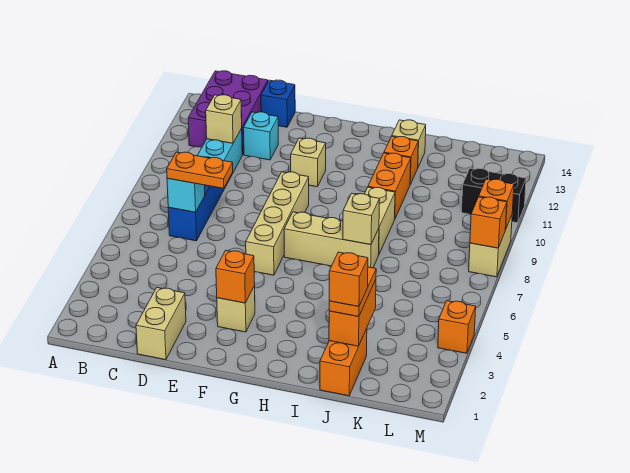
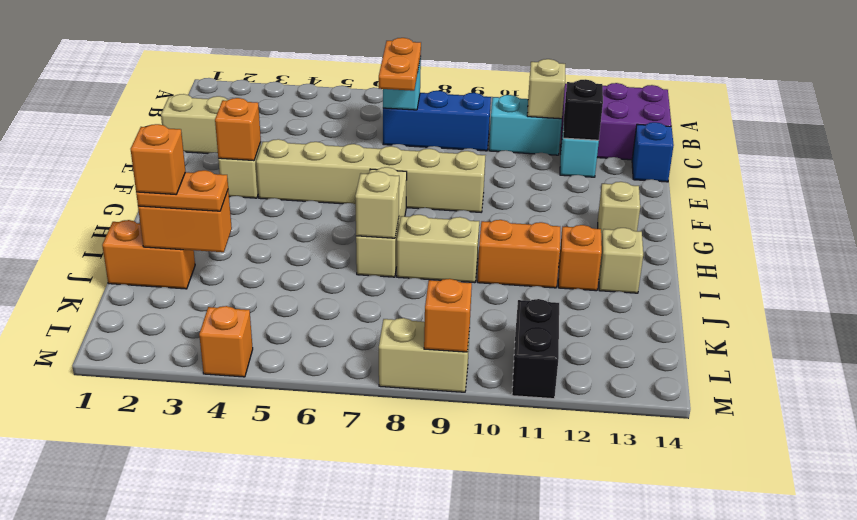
none -> black 1x1 brick [563,79,603,141]
tan 1x4 brick [246,172,309,275] -> tan 1x6 brick [256,139,485,212]
tan 1x1 brick [291,138,326,187] -> tan 1x1 brick moved to [598,182,640,242]
orange 1x1 brick [470,197,507,248] -> none

